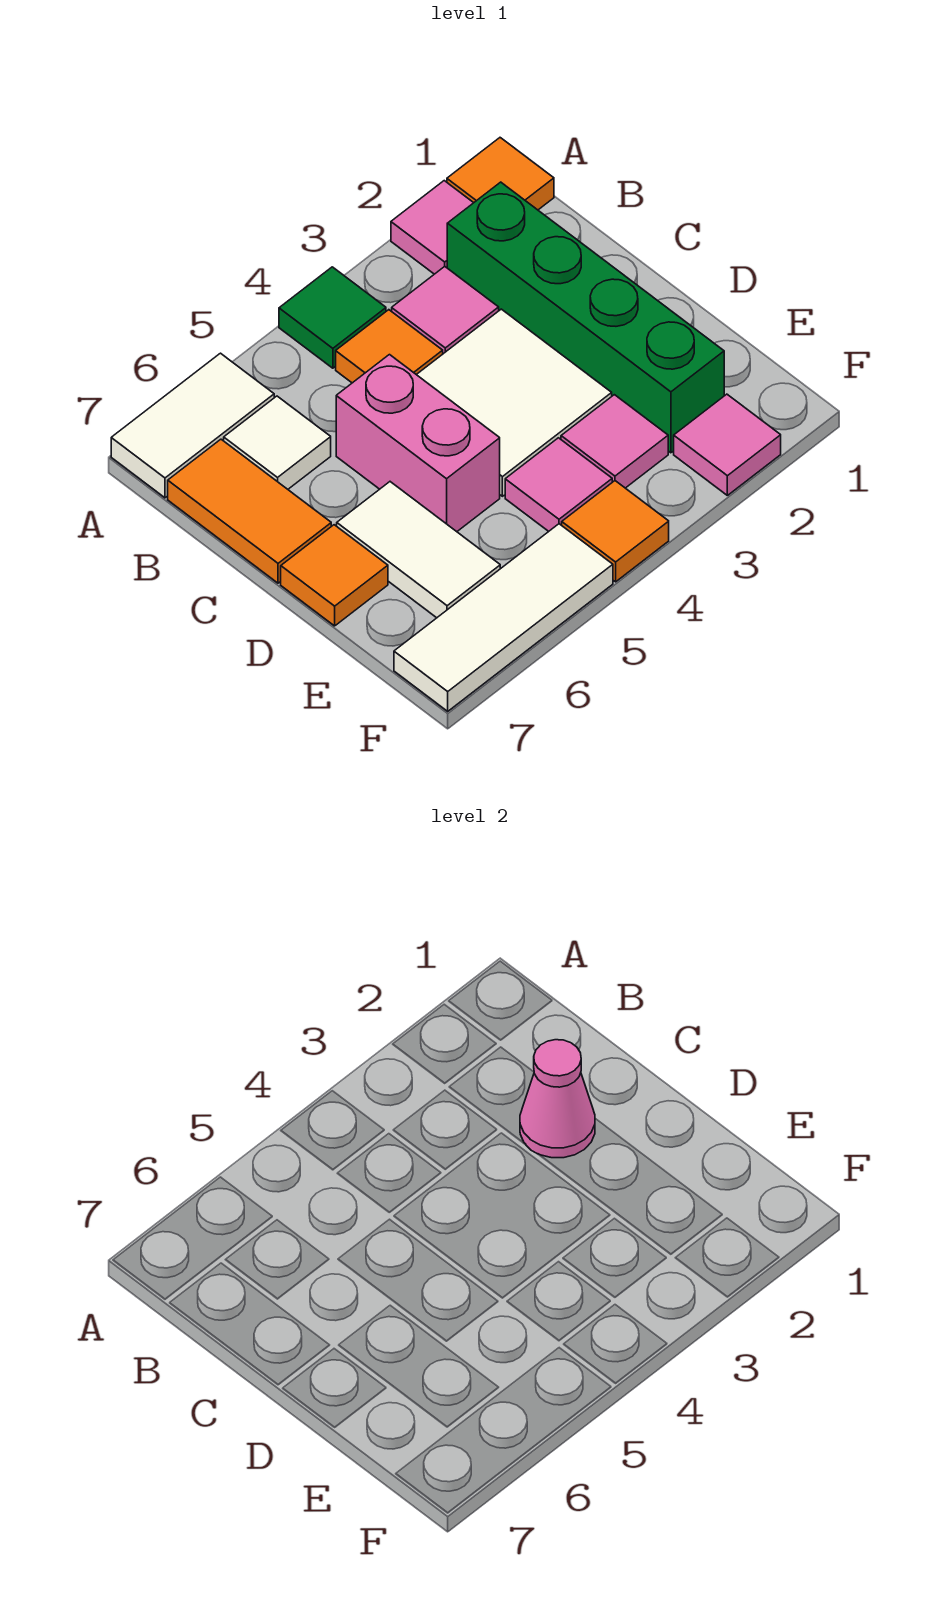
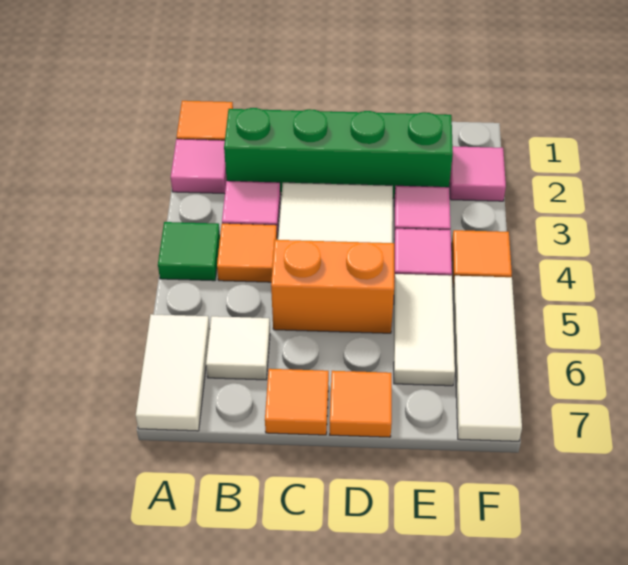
orange 1x2 tile [168,439,331,583] -> orange 1x1 tile [265,369,329,435]
pink 1x1 cone [520,1040,595,1158] -> none
pink 1x2 brick [336,355,500,532] -> orange 1x2 brick [271,240,394,333]
white 1x2 tile [337,482,500,618] -> white 1x2 tile turned to [394,274,455,386]

